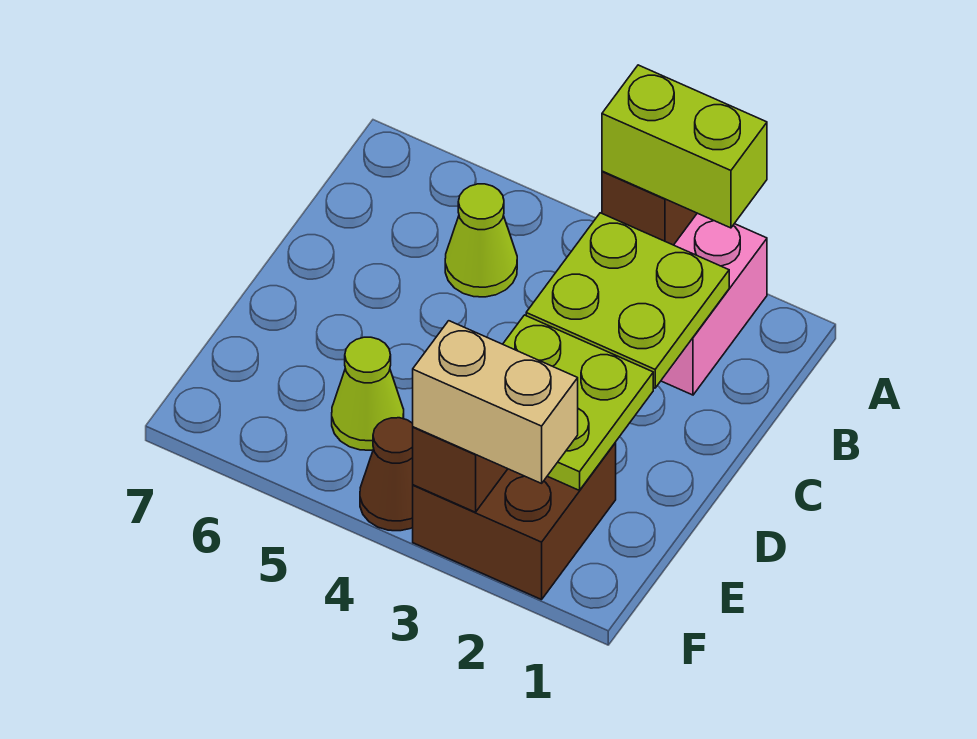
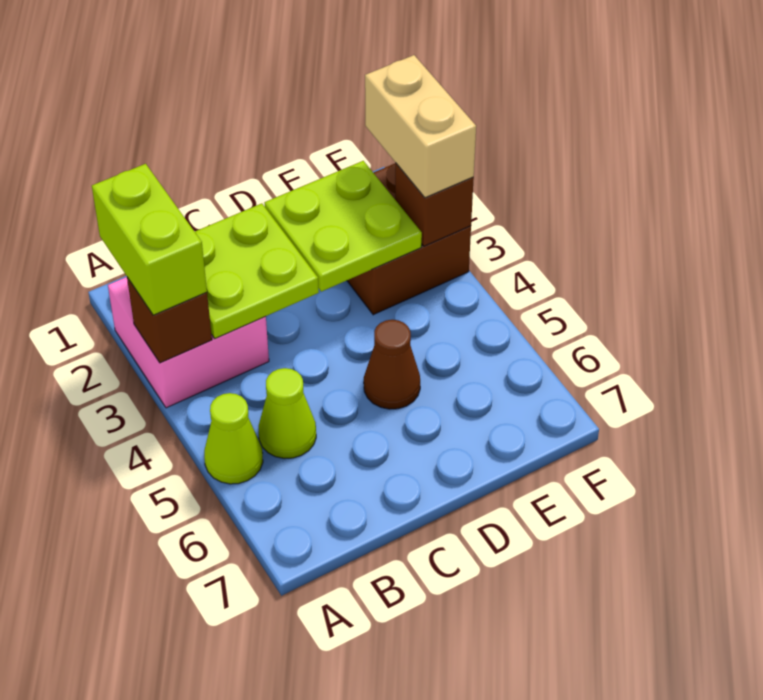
lime 1x1 cone [332,337,404,450] -> lime 1x1 cone moved to [204,393,263,484]
brown 1x1 cone [360,418,413,531] -> brown 1x1 cone moved to [364,320,420,409]

